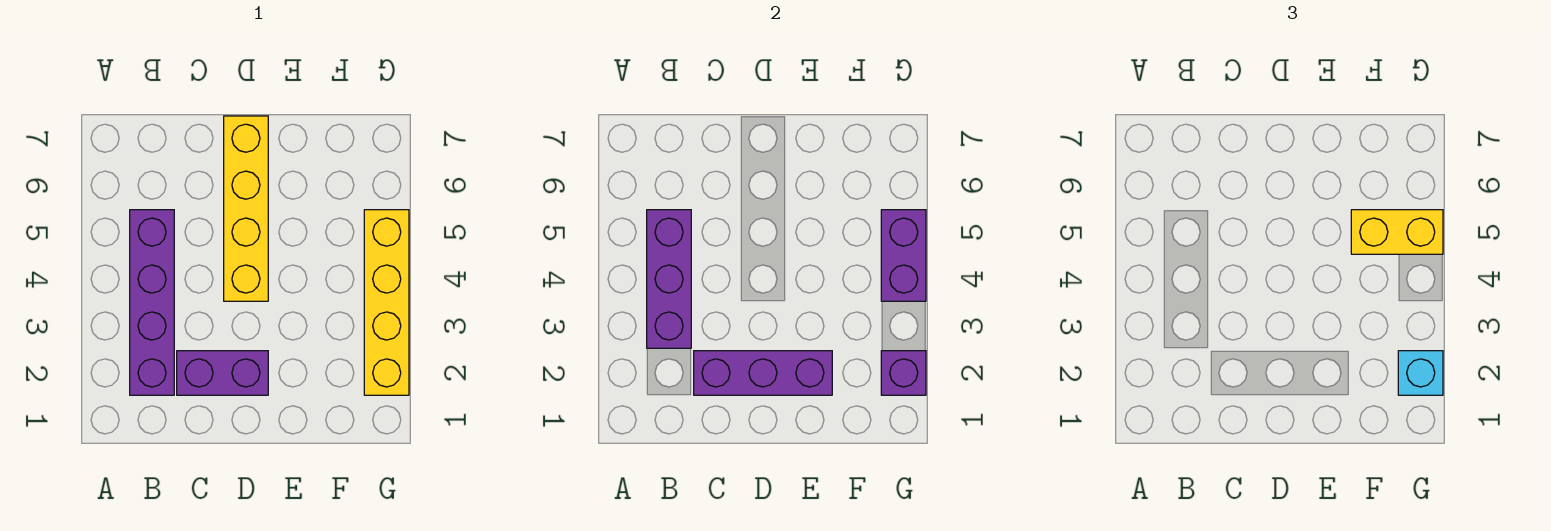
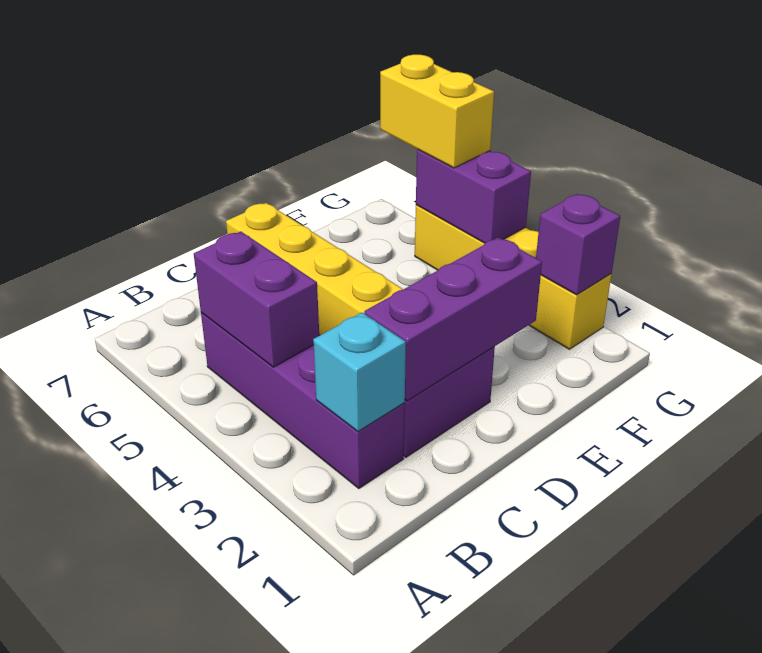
purple 1x3 brick [647,210,691,348] -> purple 1x2 brick [194,231,319,367]
yellow 1x2 brick [1351,210,1443,254] -> yellow 1x2 brick turned to [380,55,494,168]
cyan 1x1 brick [1398,351,1443,395] -> cyan 1x1 brick moved to [313,313,406,432]

